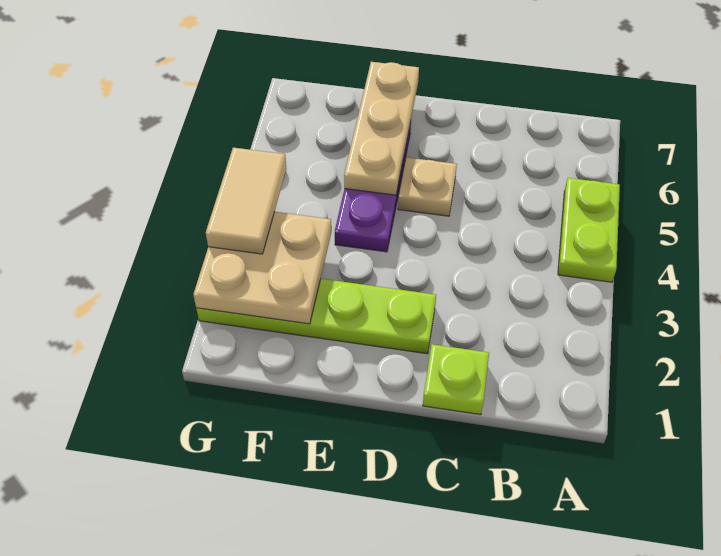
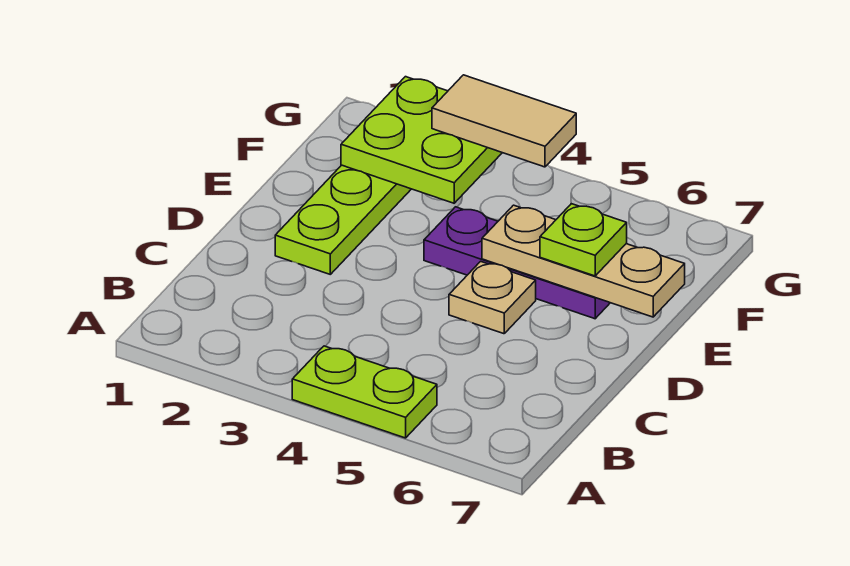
lime 1x1 plate [423,344,489,415] -> lime 1x1 plate moved to [540,204,627,276]
tan 2x2 plate [193,212,331,324] -> lime 2x2 plate [341,77,502,203]

